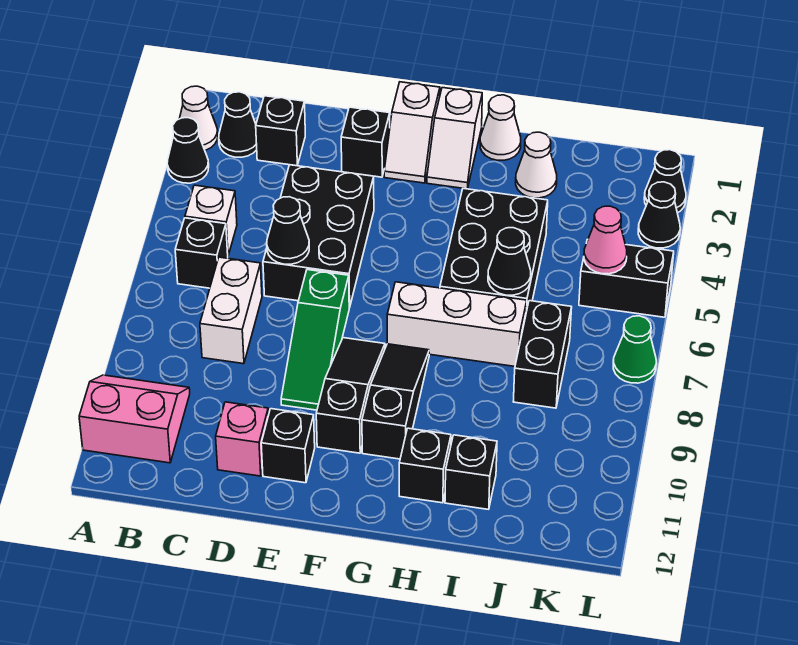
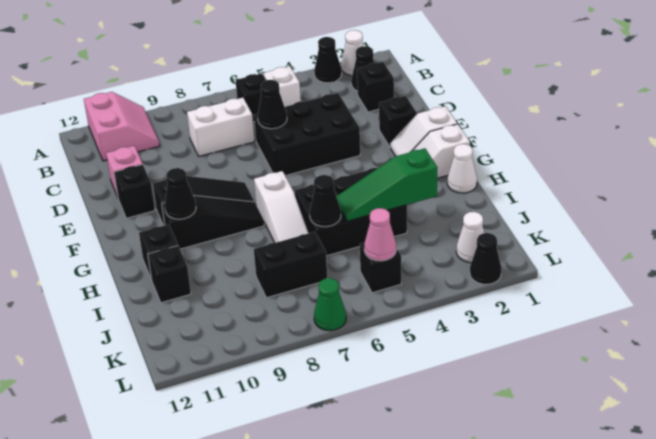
green 1x3 slope [281,270,349,410] -> green 1x3 slope moved to [336,148,438,221]
white 1x3 brick [387,282,527,366] -> white 1x3 slope [254,171,308,243]
white 1x1 cone [516,132,557,198] -> white 1x1 cone moved to [456,212,484,263]
black 1x2 brick [579,239,674,317] -> black 1x1 brick [360,242,401,293]
black 1x1 cone [638,182,680,248] -> black 1x1 cone moved to [165,168,196,219]

